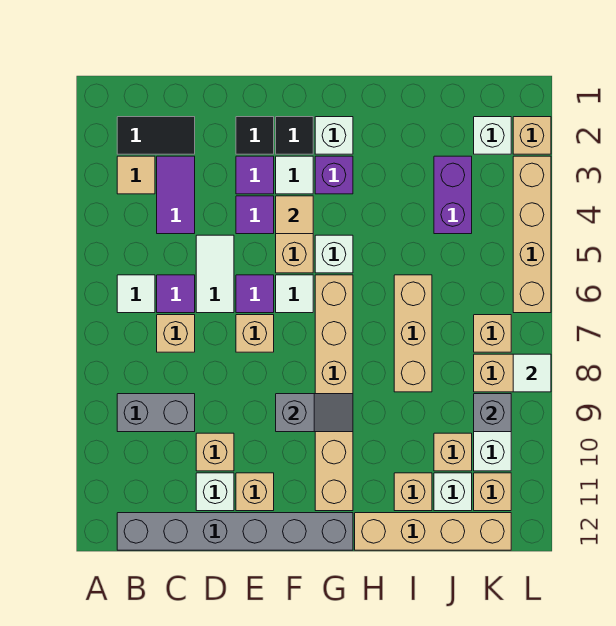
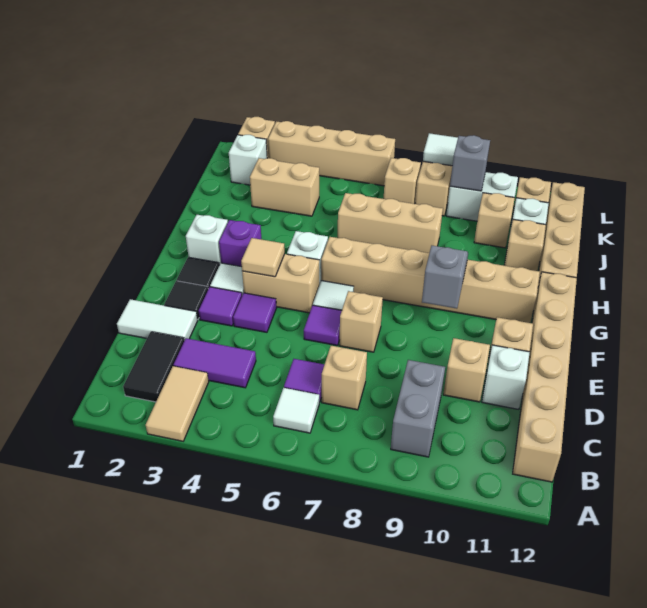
tan 1x1 tile [117,156,155,194] -> tan 1x2 tile [146,366,209,441]
grey 1x6 brick [117,513,353,550] -> tan 1x6 brick [513,272,577,482]
white 1x2 tile [196,235,234,313] -> white 1x2 tile moved to [117,299,198,340]
purple 1x2 brick [434,156,472,234] -> tan 1x2 brick [250,158,319,216]

